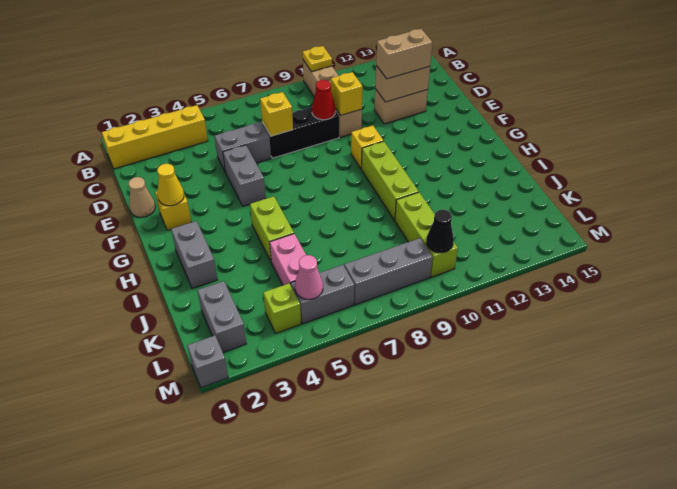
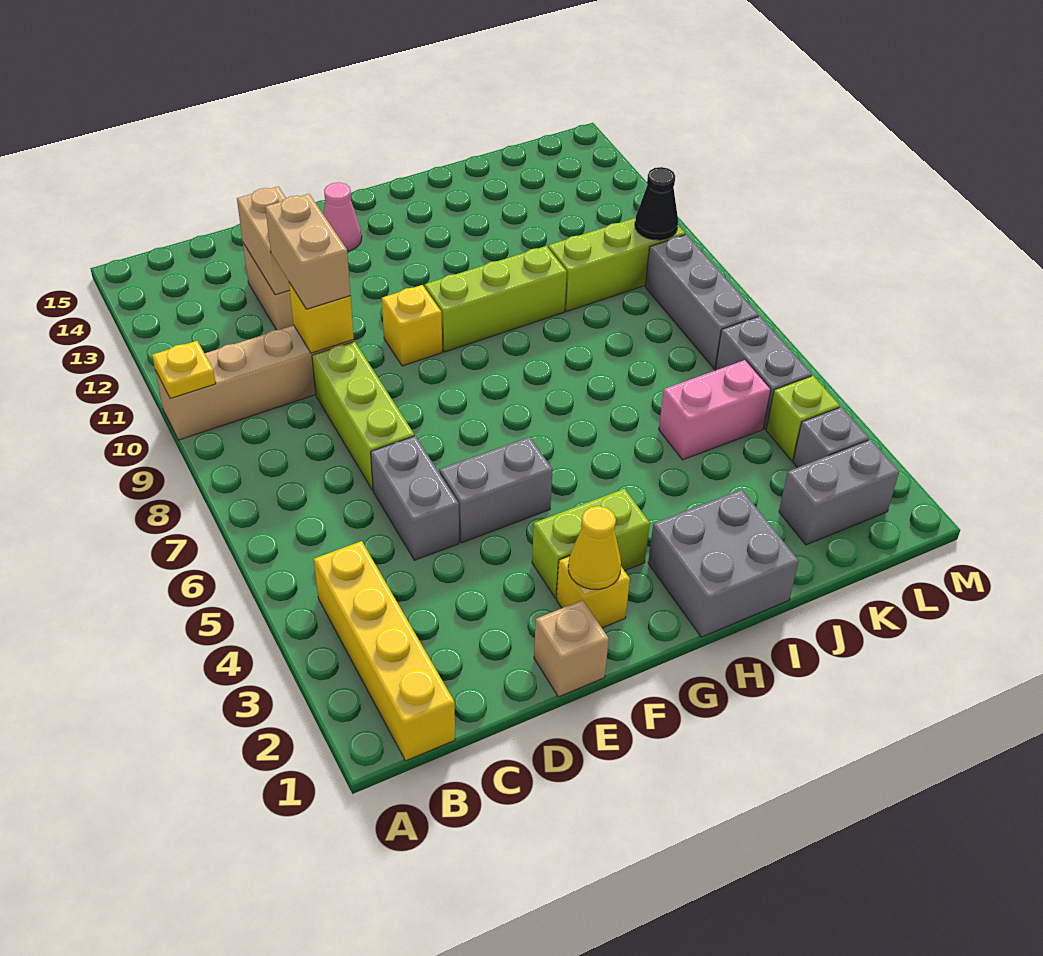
black 1x3 brick [262,107,339,158] -> lime 1x3 brick [312,341,414,490]
yellow 1x1 brick [260,92,293,136] -> none
red 1x1 cone [312,80,336,120] -> none
tan 1x2 brick [376,29,432,79] -> tan 1x2 brick moved to [265,194,351,309]
tan 1x1 cone [129,177,155,217] -> tan 1x1 brick [534,600,609,697]
grey 1x2 brick [171,221,217,289] -> grey 2x2 brick [648,490,799,637]
lime 1x2 brick [250,196,294,261] -> lime 1x2 brick moved to [532,489,650,598]
pink 1x1 cone [295,255,323,299] -> pink 1x1 cone moved to [323,182,362,251]
grey 1x1 brick [187,335,228,388] -> grey 1x1 brick moved to [793,407,869,468]

